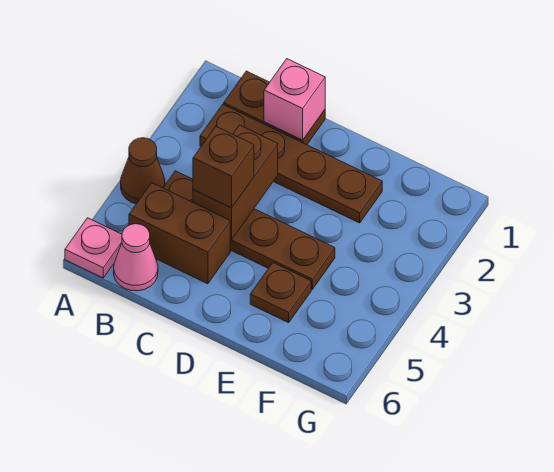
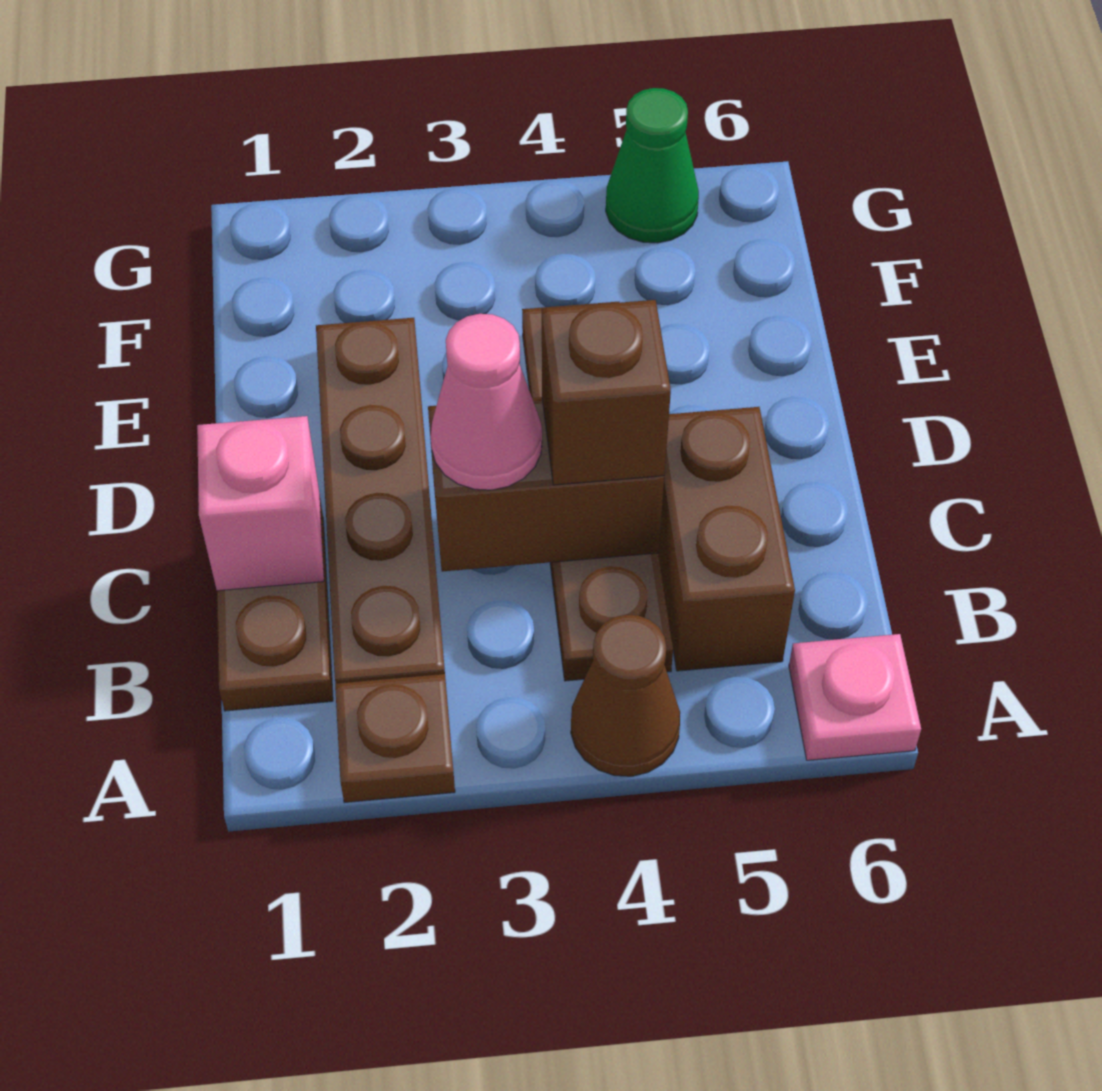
pink 1x1 cone [114,224,158,291] -> pink 1x1 cone moved to [431,314,542,490]
brown 1x1 plate [250,263,311,323] -> brown 1x1 plate moved to [335,674,455,803]
none -> green 1x1 cone [606,88,699,243]

